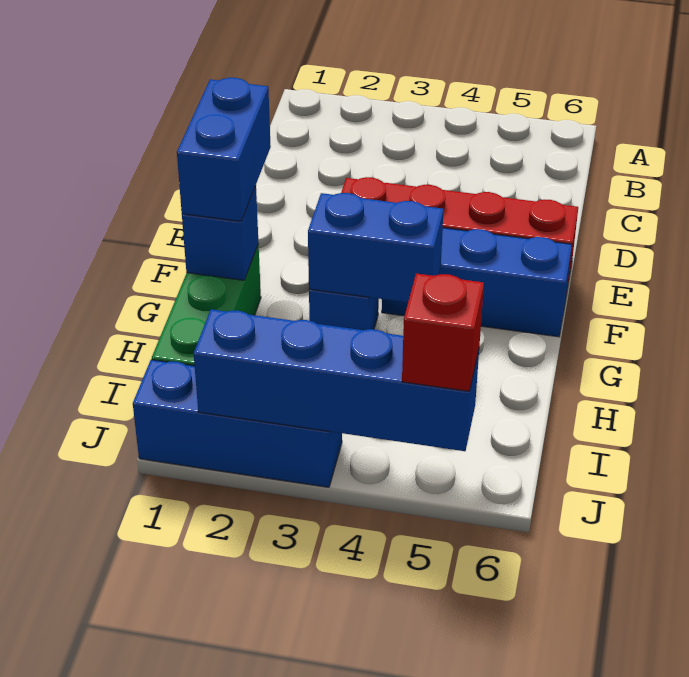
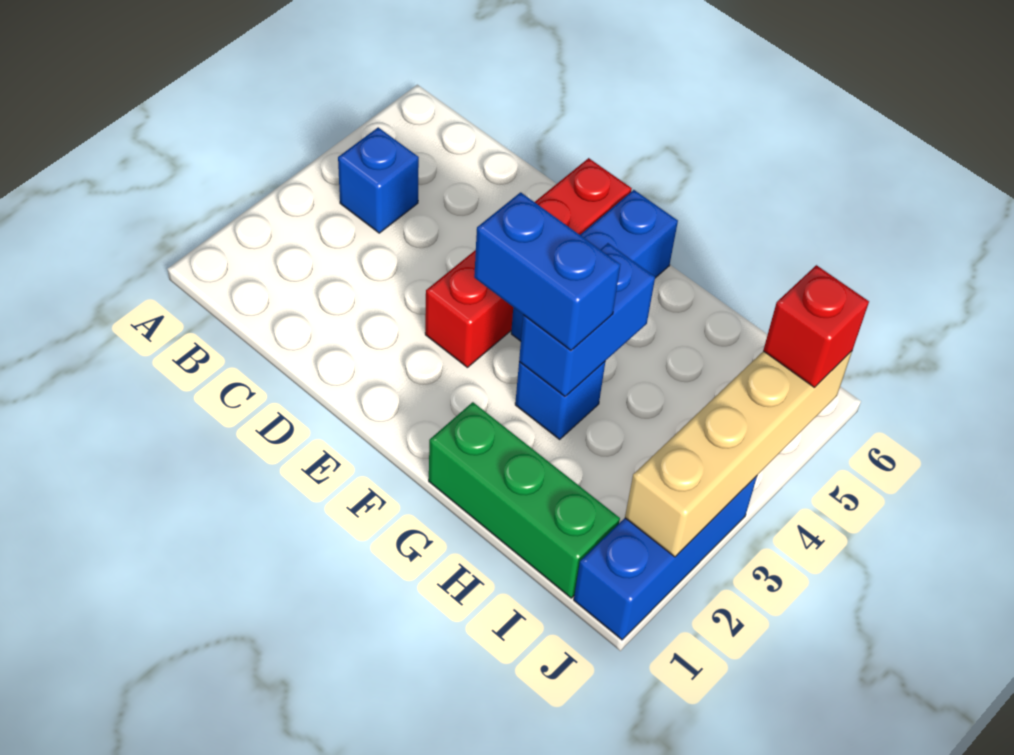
blue 1x2 brick [177,78,271,221] -> blue 1x2 brick moved to [474,192,620,350]
blue 1x1 brick [182,186,258,280] -> blue 1x1 brick moved to [338,127,419,233]
blue 1x4 brick [194,309,479,451] -> tan 1x4 brick [625,351,852,557]

